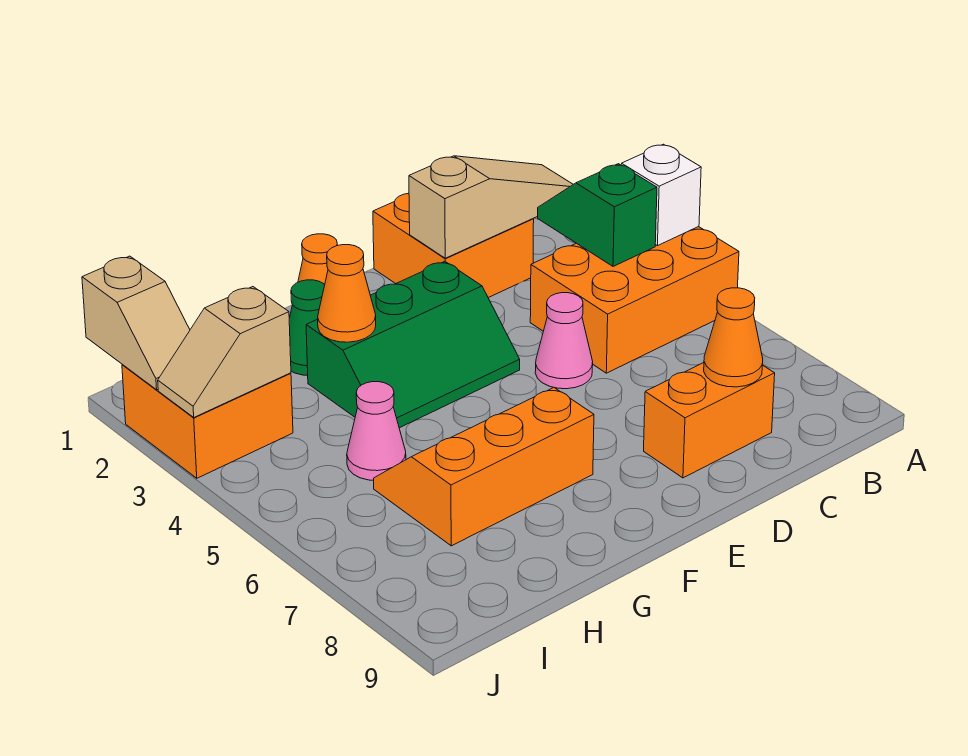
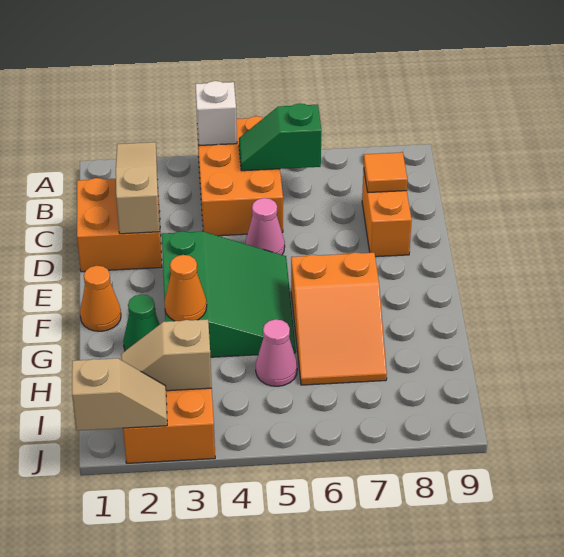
green 1x2 slope [538,164,657,266] -> green 1x2 slope moved to [239,103,321,171]
orange 1x1 cone [704,288,763,387] -> orange 1x1 tile [364,152,407,193]
green 2x3 slope [306,261,520,428] -> green 3x3 slope [162,231,296,357]
orange 2x3 slope [374,387,594,546] -> orange 2x3 slope turned to [291,252,387,385]
tan 1x2 slope [158,287,291,417] -> tan 1x2 slope turned to [121,319,212,391]

